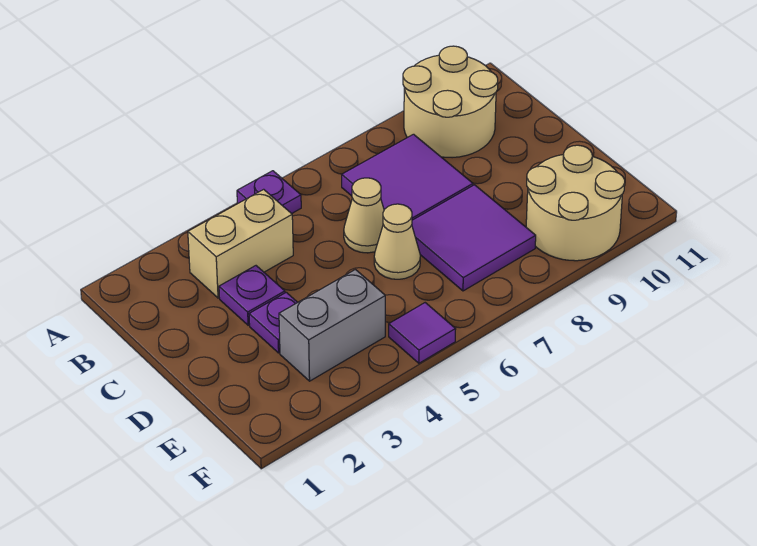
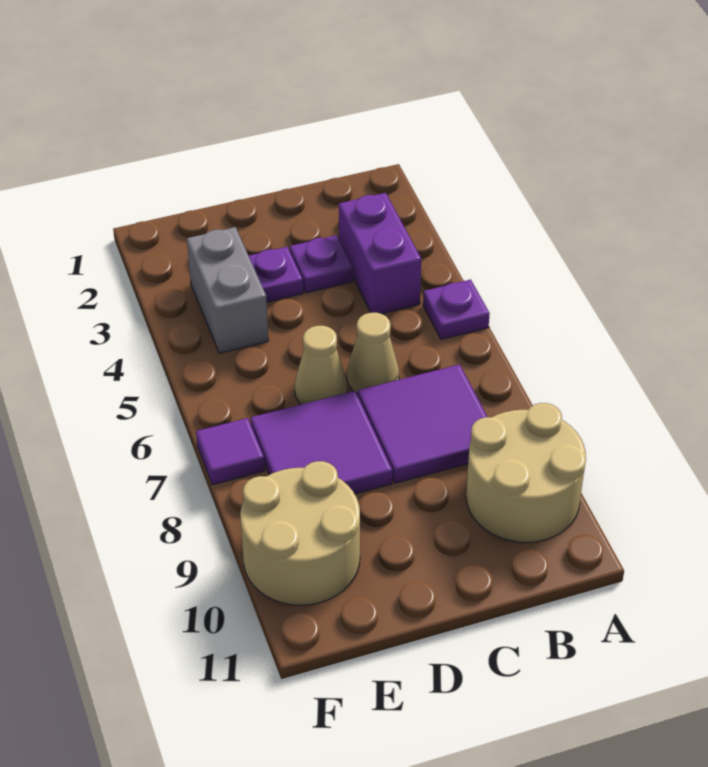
tan 1x2 brick [188,189,293,298] -> purple 1x2 brick [339,193,421,314]
purple 1x1 tile [389,303,456,363] -> purple 1x1 tile moved to [196,418,265,485]

